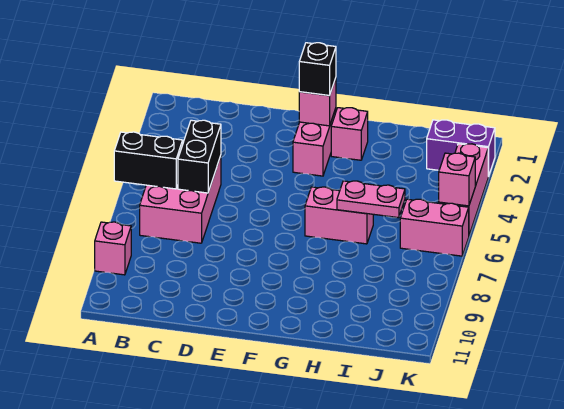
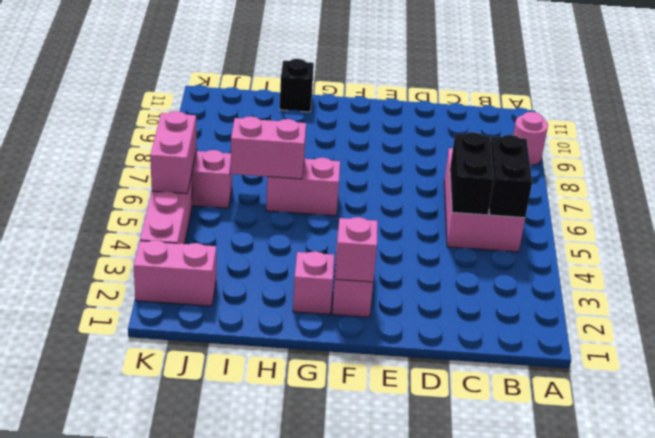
black 1x2 brick [114,132,183,189] -> black 1x2 brick turned to [489,135,532,218]
pink 1x1 brick [95,222,131,275] -> pink 1x1 round brick [513,112,548,166]
black 1x1 brick [299,43,336,96] -> black 1x1 brick moved to [280,59,314,112]
pink 1x2 plate [337,181,405,218] -> pink 1x2 brick [231,116,306,179]
purple 1x2 brick [427,120,495,176] -> pink 1x2 brick [134,240,216,306]
pink 1x1 brick [439,153,475,206] -> pink 1x2 brick [150,111,197,194]

